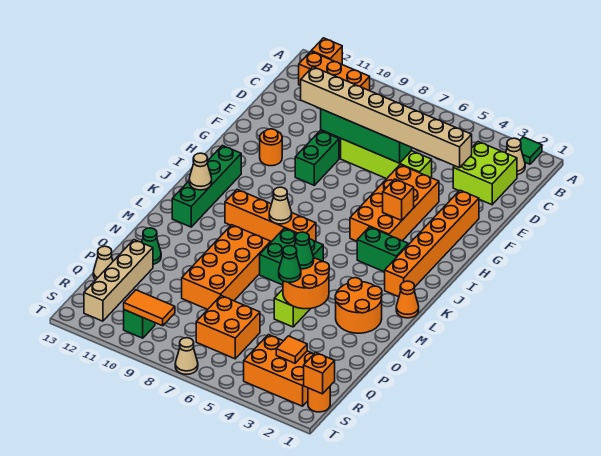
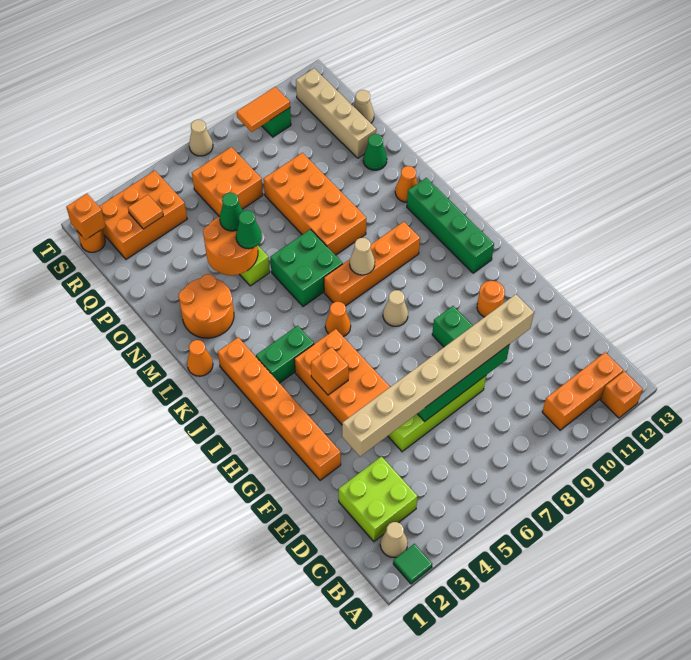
none -> orange 1x1 cone [325,302,351,337]
tan 1x1 cone [189,153,212,190] -> tan 1x1 cone moved to [383,290,408,326]
none -> orange 1x1 cone [395,166,418,202]

